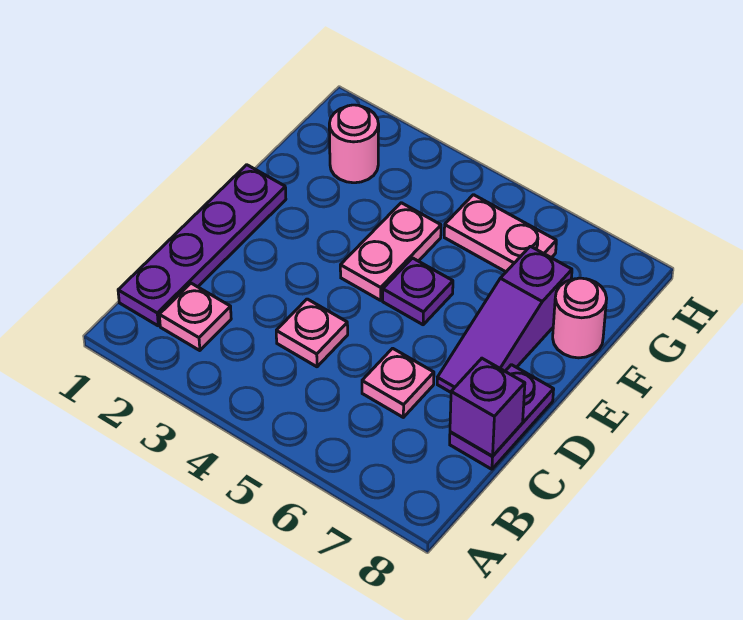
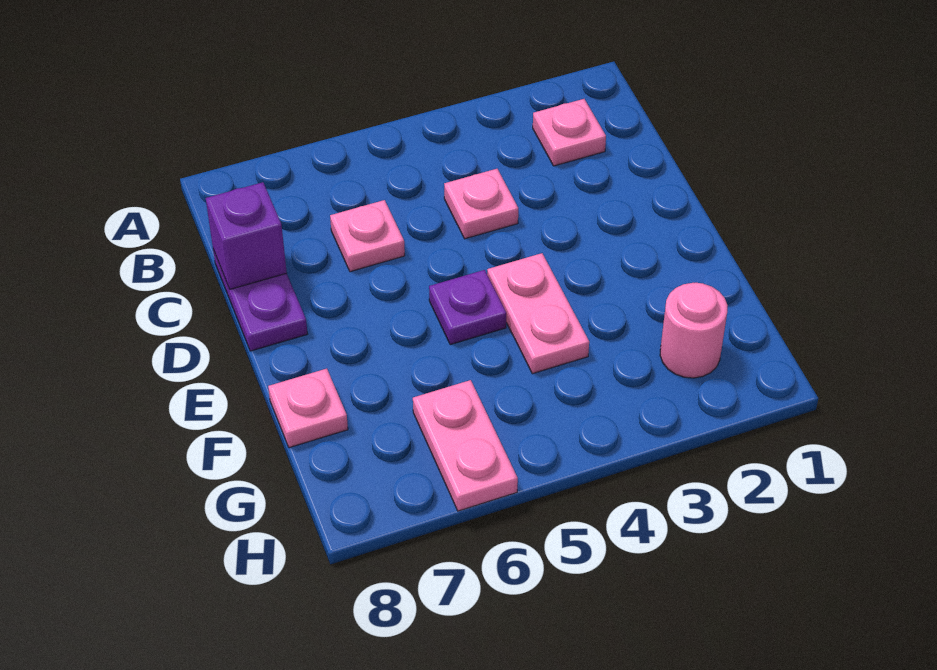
purple 1x4 plate [118,165,286,326] -> none
purple 1x3 slope [437,246,572,392] -> none
pink 1x1 round brick [553,278,607,358] -> pink 1x1 plate [268,369,348,448]
pink 1x2 plate [444,195,556,272] -> pink 1x2 plate turned to [413,380,518,511]

